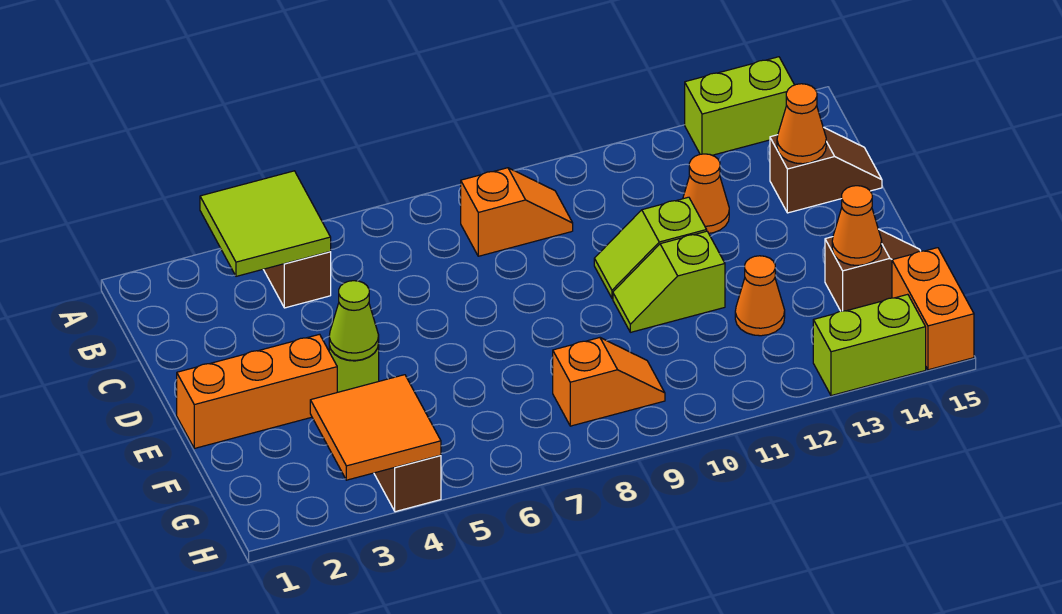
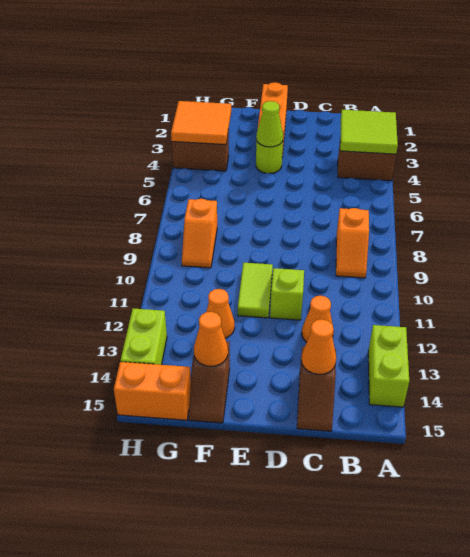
lime 1x2 slope [613,231,725,332] -> lime 1x2 tile [238,263,273,318]

